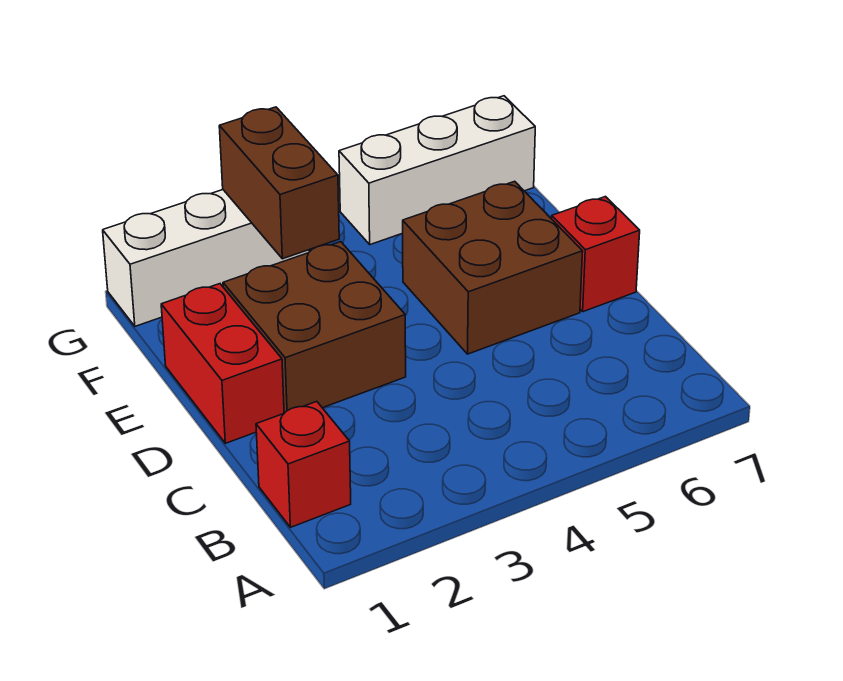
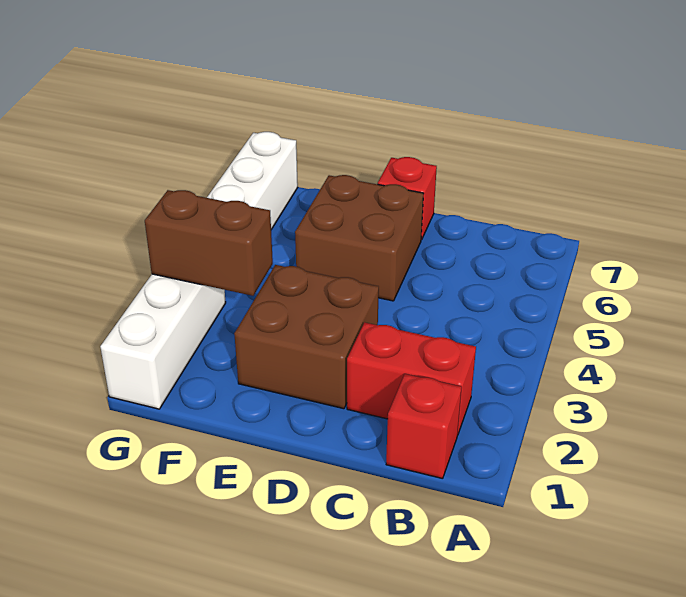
red 1x2 brick [161,284,284,443] -> red 1x2 brick moved to [347,322,476,435]

